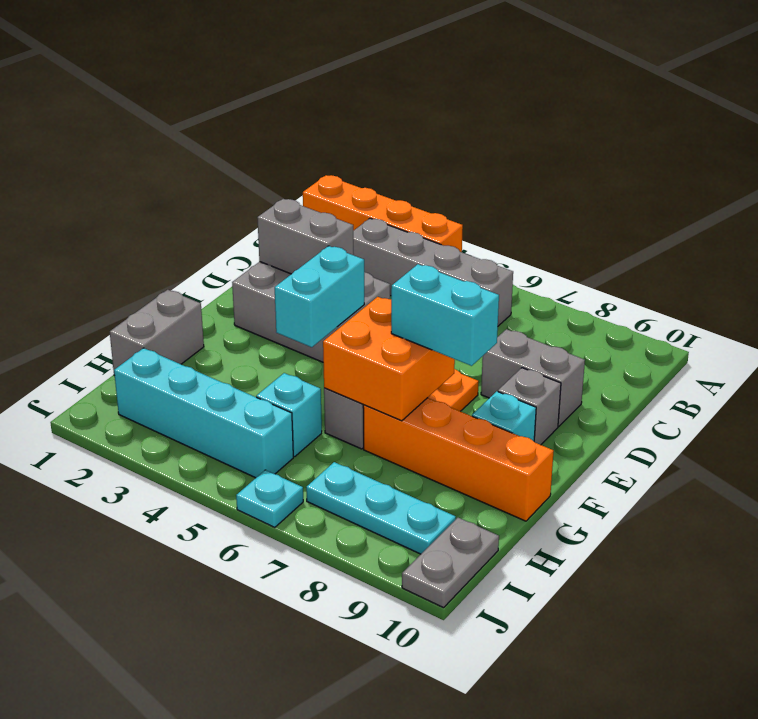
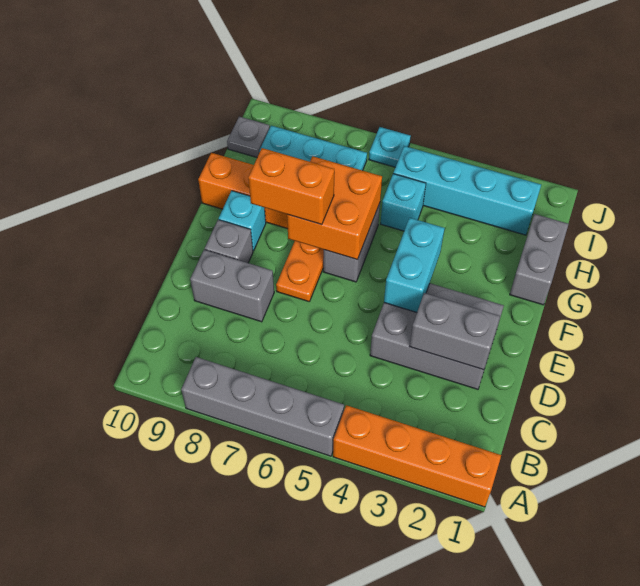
grey 1x4 brick [353,218,513,326] -> grey 1x4 brick moved to [181,357,344,456]
cyan 1x2 brick [391,264,499,366] -> orange 1x2 brick [248,148,334,225]
grey 1x2 plate [402,518,499,608] -> grey 1x1 plate [227,117,270,157]

